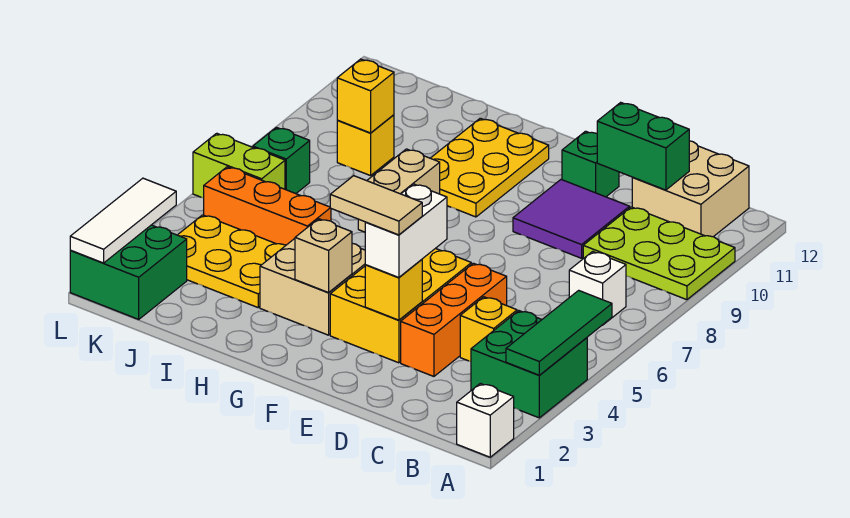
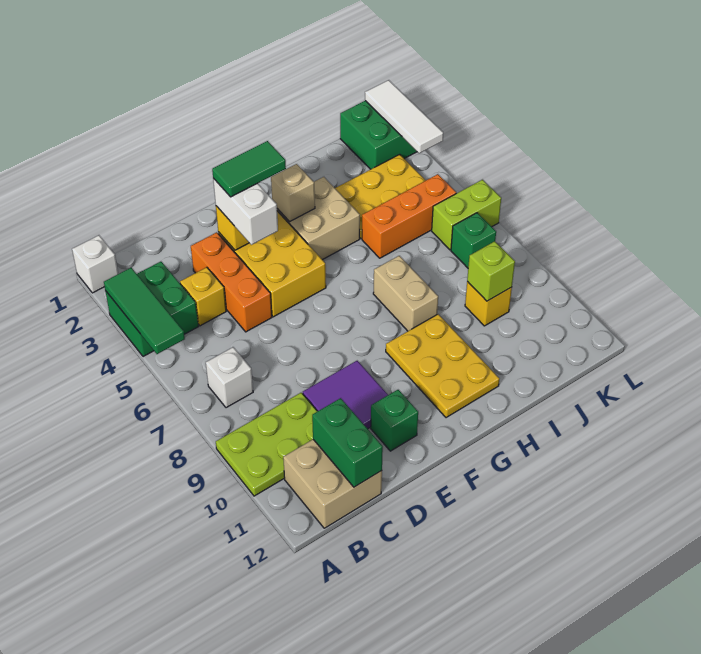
green 1x2 brick [597,102,689,190] -> green 1x2 brick turned to [312,398,383,487]
tan 1x2 tile [330,176,422,235] -> green 1x2 tile [212,141,286,197]
yellow 1x1 brick [337,59,394,133] -> lime 1x1 brick [467,241,515,301]

